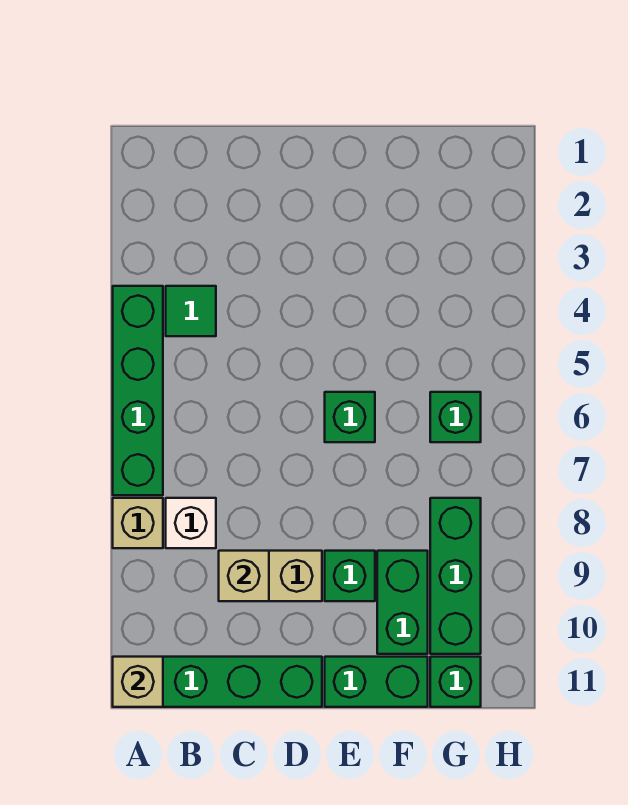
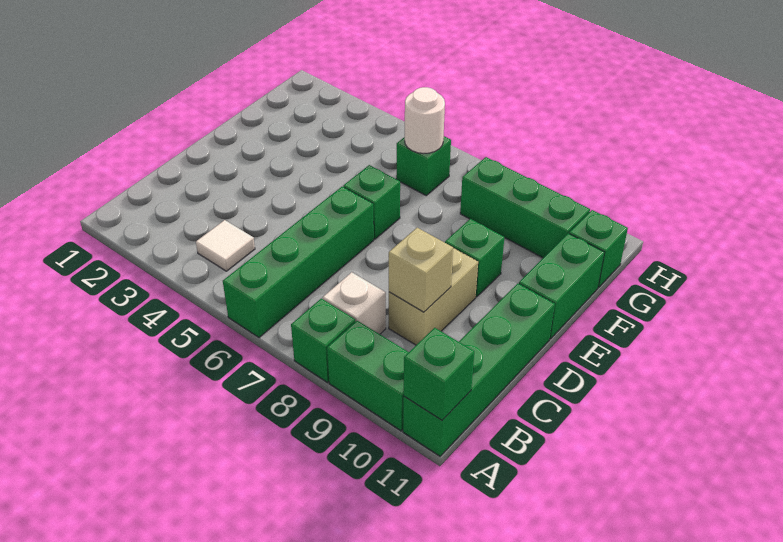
green 1x4 brick [113,286,163,495] -> green 1x4 brick turned to [223,187,374,338]
tan 1x1 brick [113,498,163,548] -> green 1x1 brick [291,299,355,382]
tan 1x1 brick [113,657,163,707] -> green 1x1 brick [404,328,474,420]
green 1x1 tile [166,286,216,336] -> white 1x1 tile [196,220,255,271]
green 1x2 brick [377,551,428,654] -> green 1x2 brick moved to [327,321,409,431]
none -> white 1x1 round brick [405,87,445,154]

